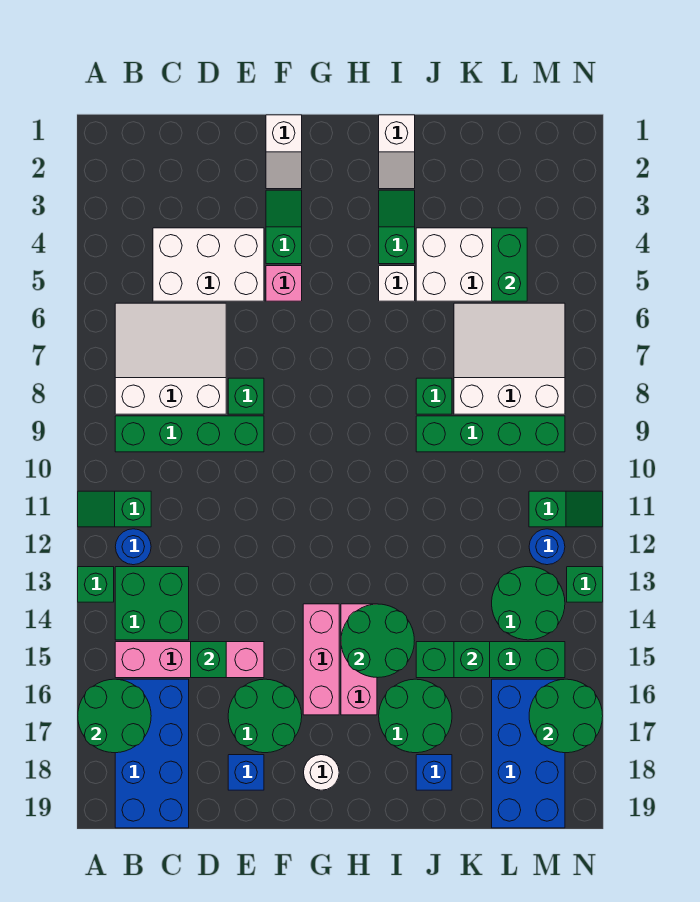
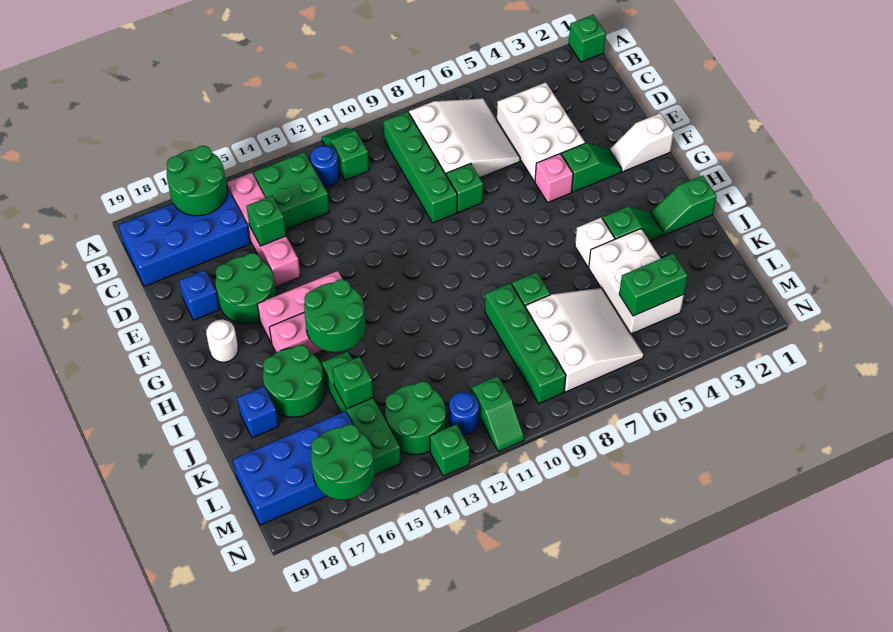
green 1x1 brick [78,567,114,602] -> green 1x1 brick moved to [569,15,606,62]
white 1x2 slope [379,115,415,189] -> green 1x2 slope [651,175,716,235]

